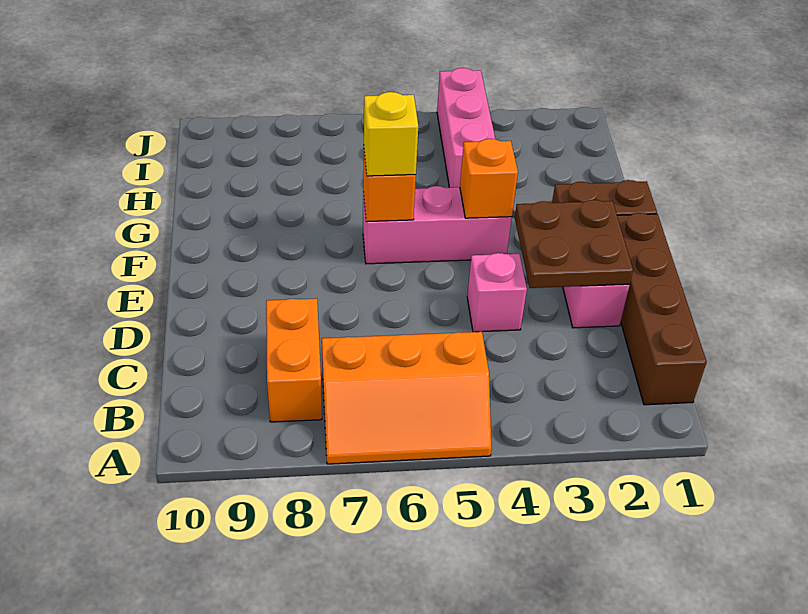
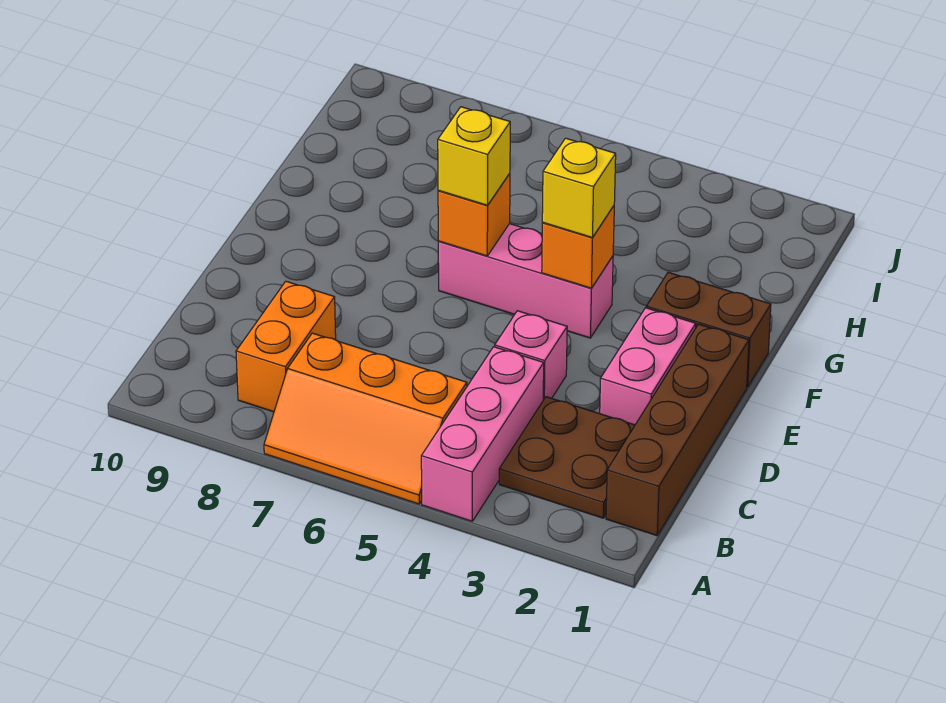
brown 2x2 plate [515,200,633,288] -> brown 2x2 plate moved to [499,397,635,518]
none -> yellow 1x1 brick [542,138,616,238]
pink 1x3 brick [437,68,495,188] -> pink 1x3 brick moved to [421,347,544,521]

